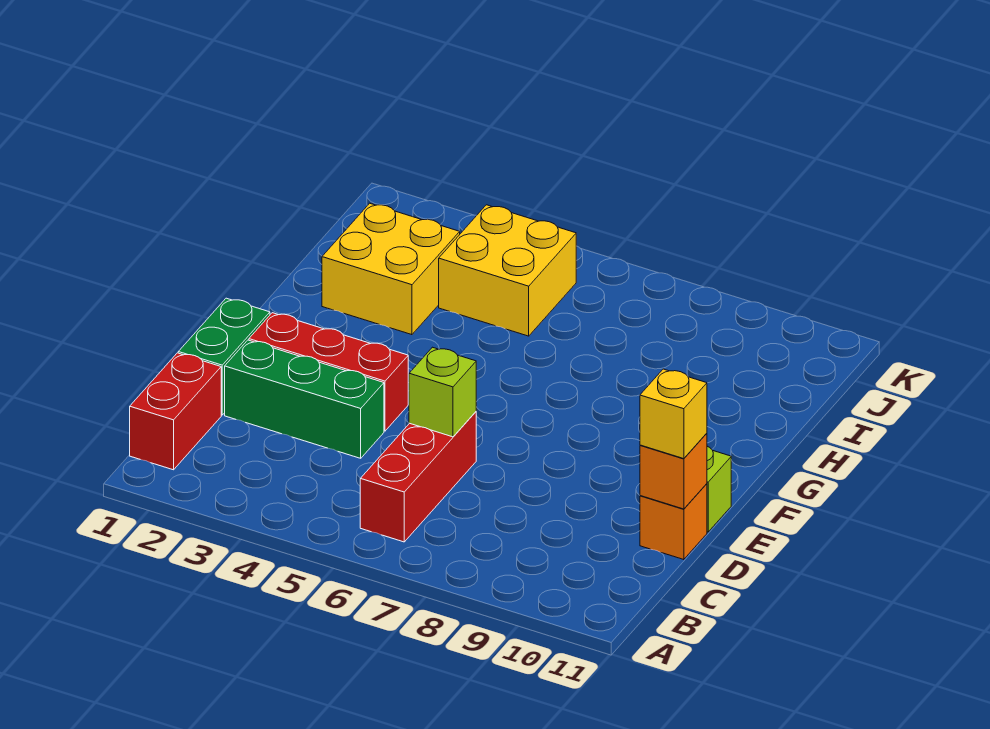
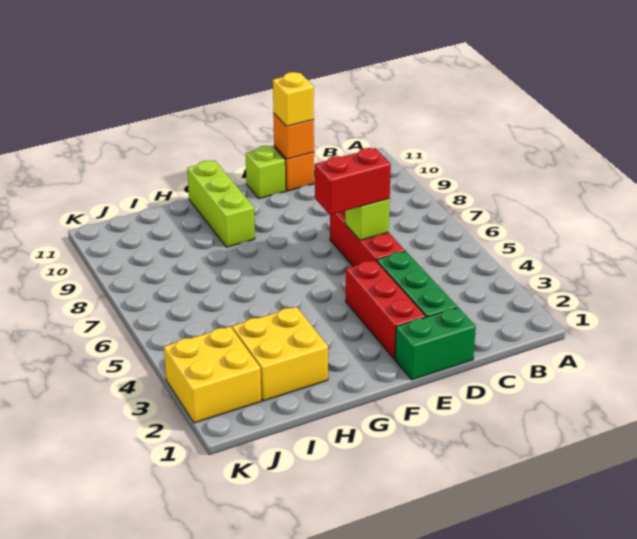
red 1x2 brick [130,353,221,470] -> red 1x2 brick moved to [315,148,391,215]
red 1x3 brick [360,412,476,542] -> red 1x3 brick turned to [330,211,405,266]
none -> lime 1x3 brick [187,161,255,247]
yellow 2x2 brick [439,205,576,336] -> yellow 2x2 brick moved to [164,327,261,423]

